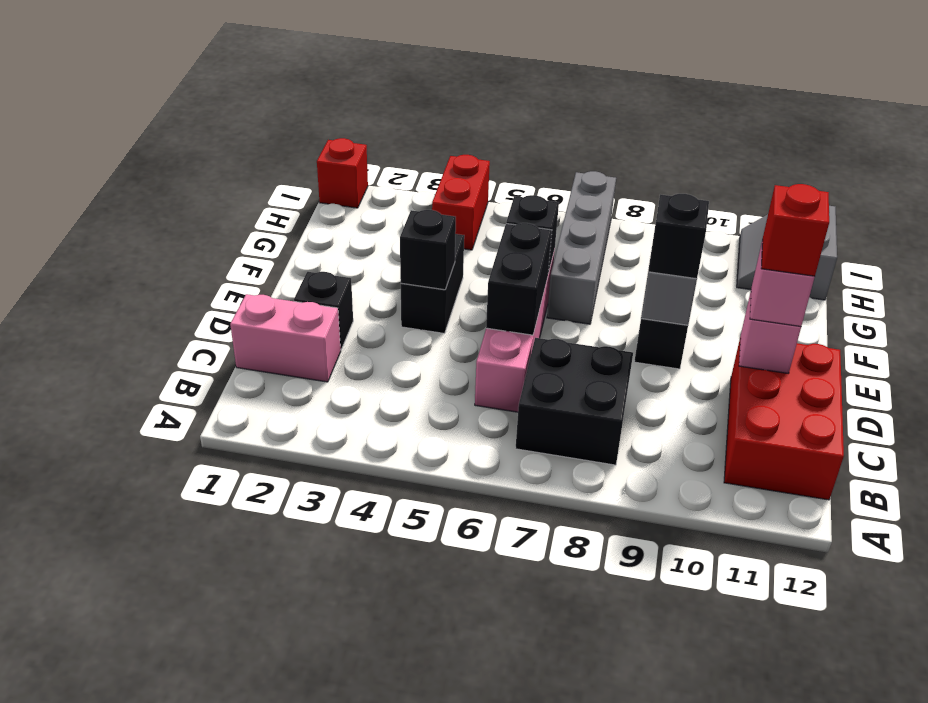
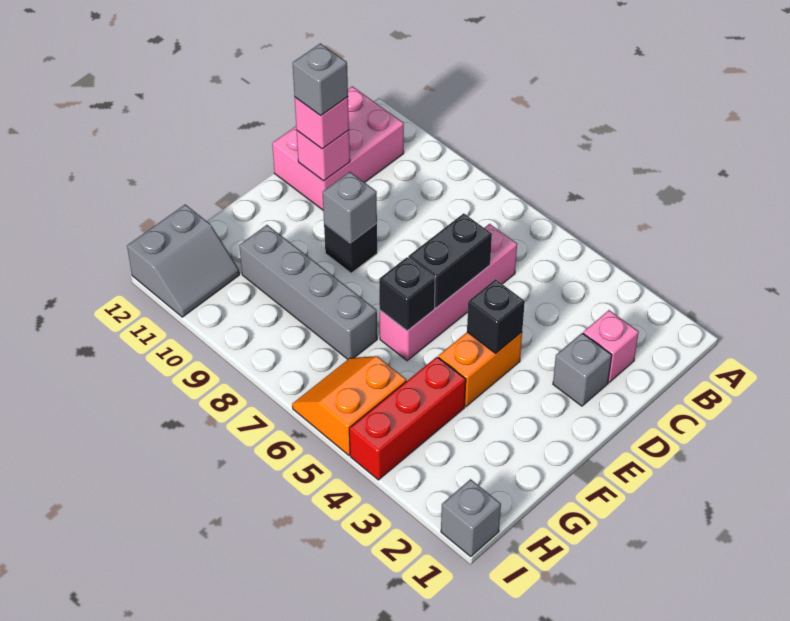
black 2x2 brick [515,338,633,465] -> none
red 2x3 brick [724,336,844,500] -> pink 2x3 brick [272,86,404,210]
pink 1x2 brick [230,294,341,382] -> pink 1x1 brick [583,310,639,383]
black 1x1 brick [294,272,353,349] -> grey 1x1 brick [553,333,612,406]
red 1x1 brick [761,184,829,276] -> grey 1x1 brick [293,43,348,116]
black 1x2 brick [401,234,464,333] -> orange 1x2 brick [438,332,522,407]
black 1x1 brick [648,194,709,279] -> none
grey 1x4 brick [547,171,616,324] -> grey 1x4 brick turned to [239,225,377,359]
red 1x2 brick [432,155,490,250] -> red 1x3 brick [349,357,466,480]
none -> orange 2x2 slope [292,356,406,455]
red 1x1 brick [317,138,368,208] -> grey 1x1 brick [441,479,501,556]

